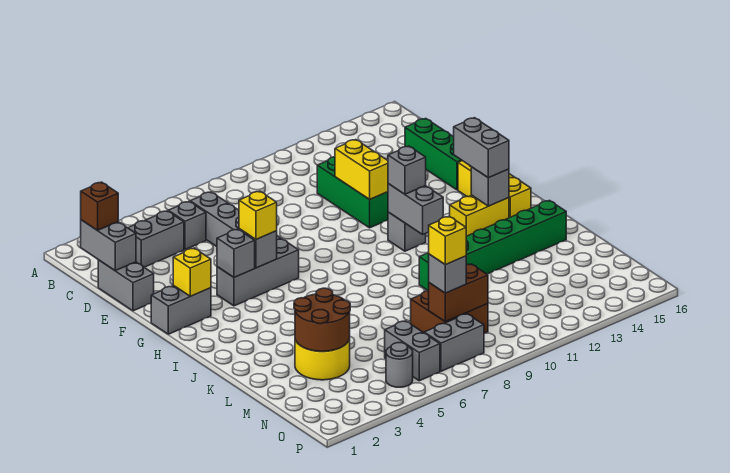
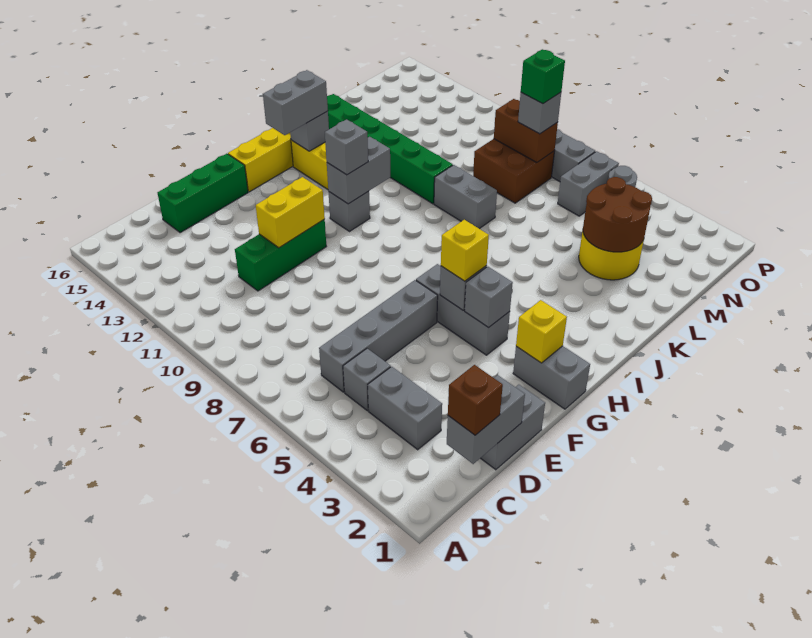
none -> grey 1x2 brick [434,165,497,229]
yellow 1x1 brick [429,216,466,265] -> green 1x1 brick [521,49,565,104]

